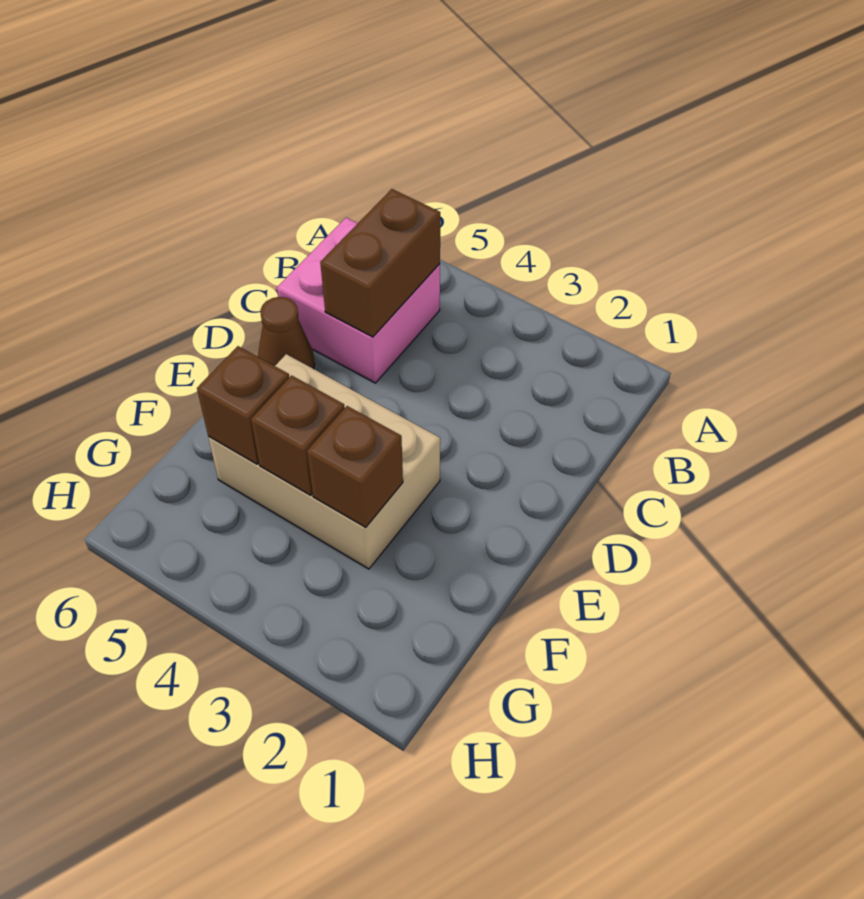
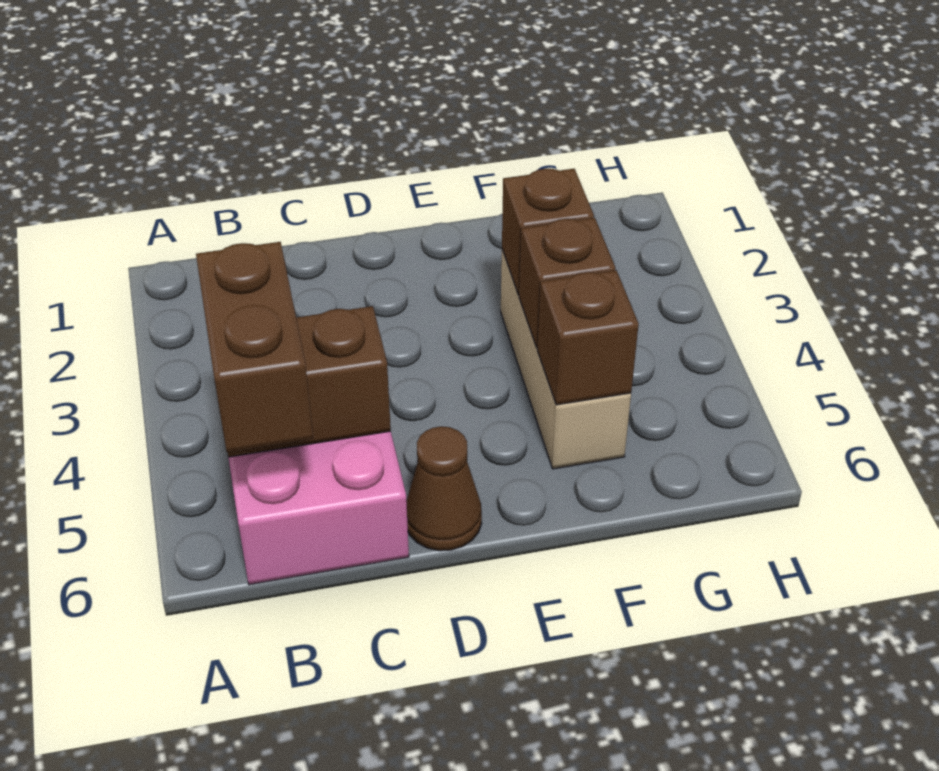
none -> brown 1x2 brick [196,242,313,452]
tan 2x3 brick [208,354,440,569] -> tan 1x3 brick [501,250,631,469]

